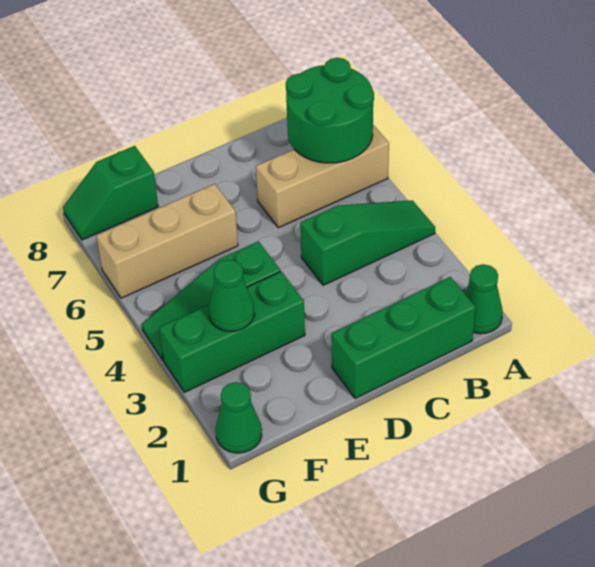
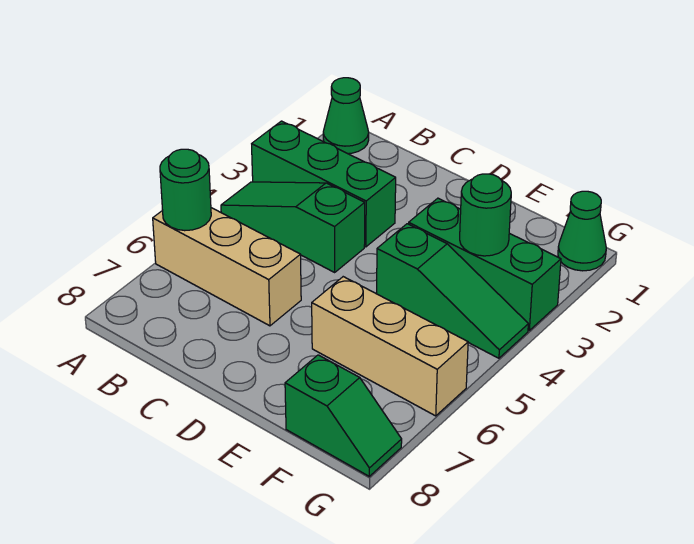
green 2x2 round brick [286,58,374,163] -> green 1x1 round brick [160,149,211,231]
green 1x3 brick [331,277,475,399] -> green 1x3 brick moved to [252,121,396,247]
green 1x1 cone [209,260,254,331] -> green 1x1 round brick [460,174,511,256]

